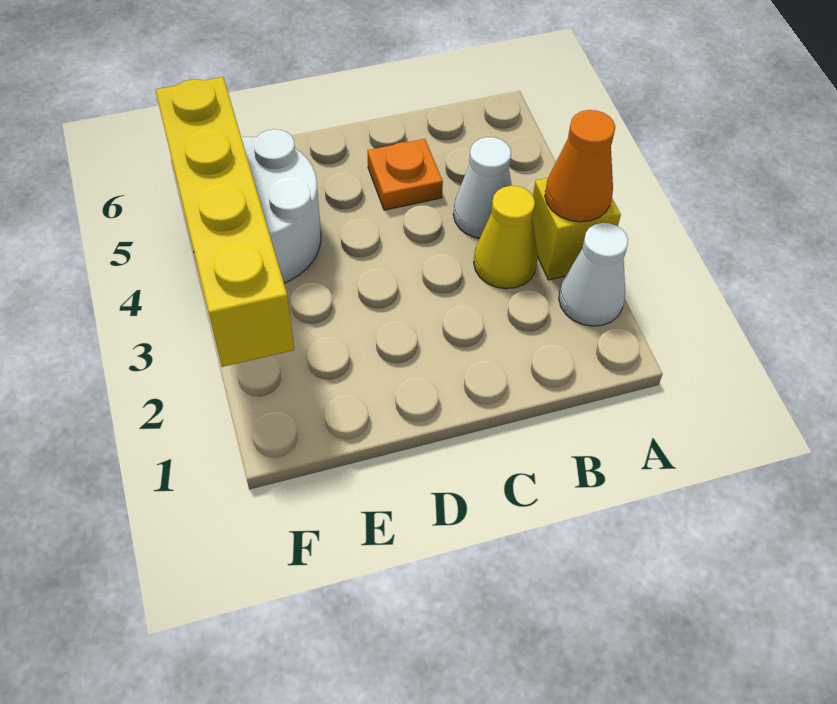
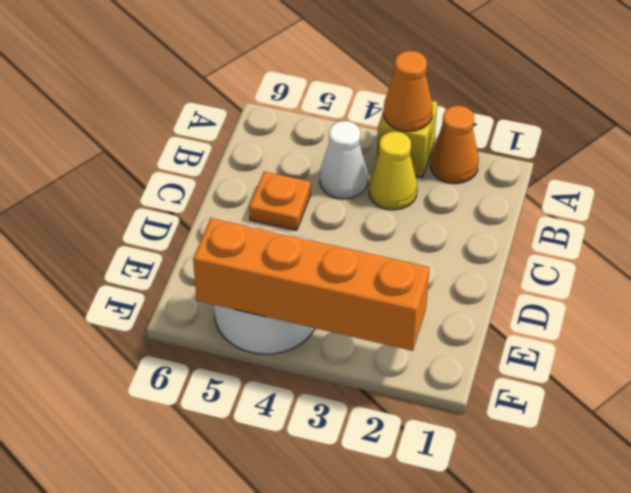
white 1x1 cone [559,223,628,326] -> orange 1x1 cone [430,106,479,184]
yellow 1x4 brick [156,77,294,367] -> orange 1x4 brick [193,218,430,351]

